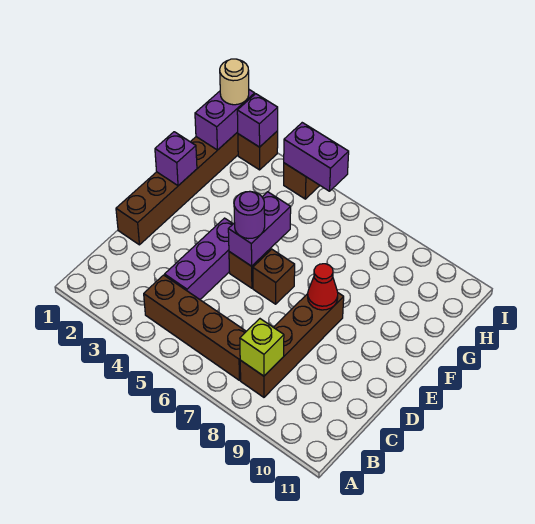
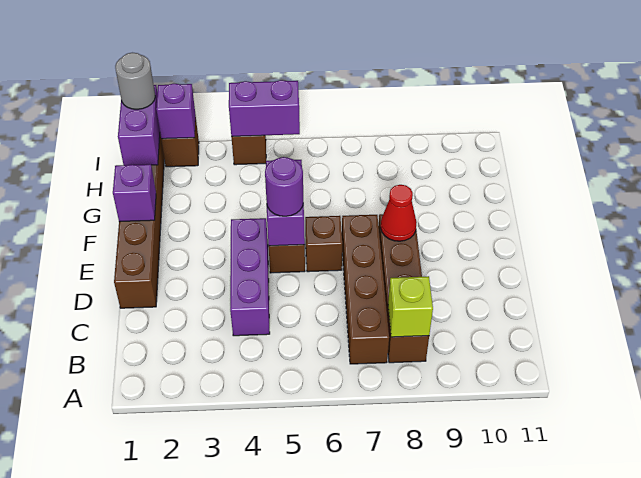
brown 1x4 brick [144,275,246,380] -> brown 1x4 brick turned to [342,215,389,364]
tan 1x1 round brick [220,59,249,105] -> grey 1x1 round brick [115,53,155,109]

